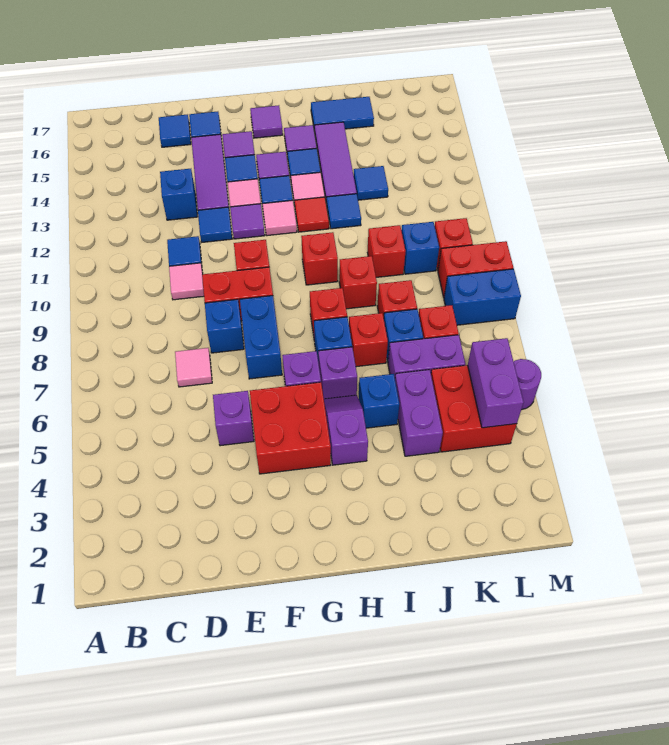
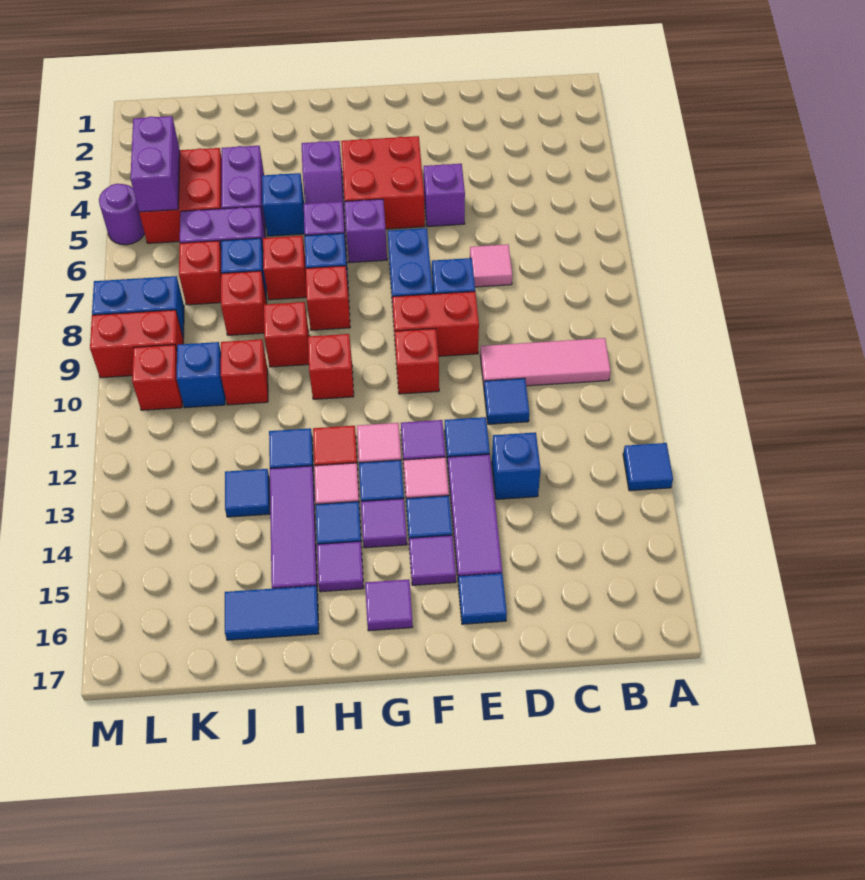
pink 1x1 tile [169,263,204,300] -> pink 1x3 tile [480,338,611,386]
blue 1x1 tile [159,115,191,147] -> blue 1x1 tile moved to [623,443,673,491]

